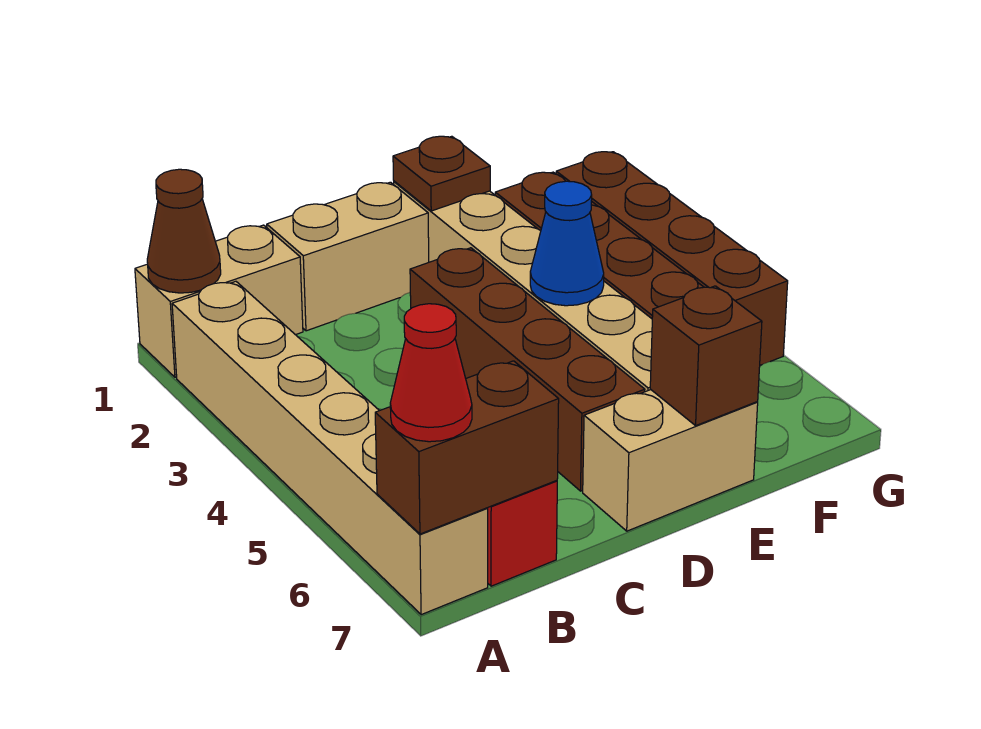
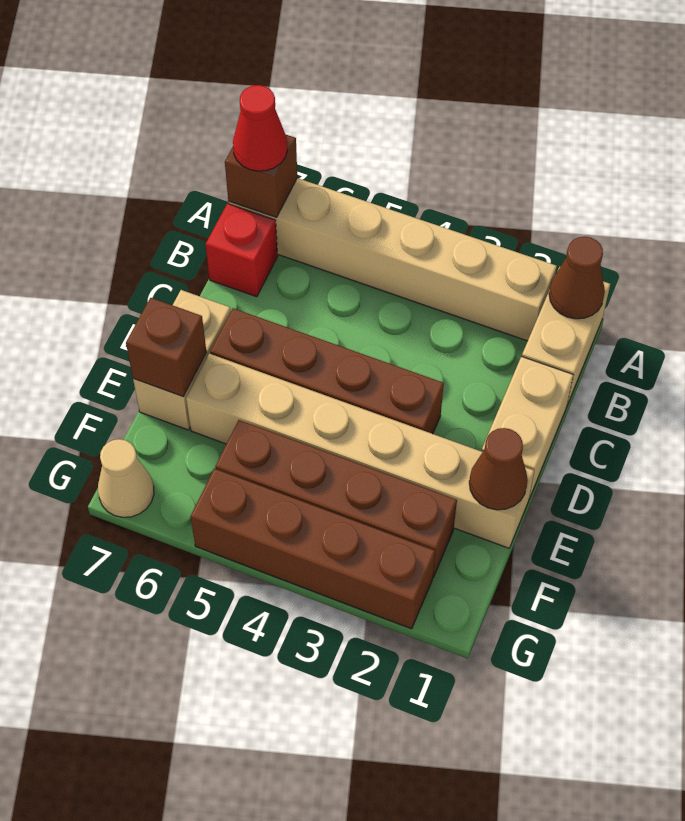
brown 1x2 brick [375,361,559,534] -> brown 1x1 brick [225,135,297,217]
brown 1x1 plate [393,136,490,211] -> brown 1x1 cone [469,428,528,510]
blue 1x1 cone [530,181,604,306] -> none
none -> tan 1x1 cone [98,439,154,517]

